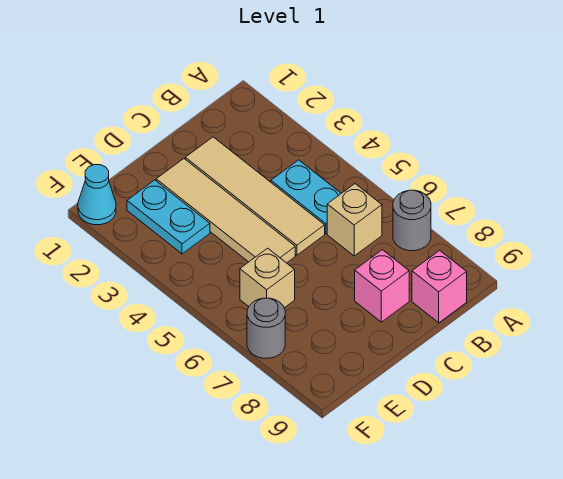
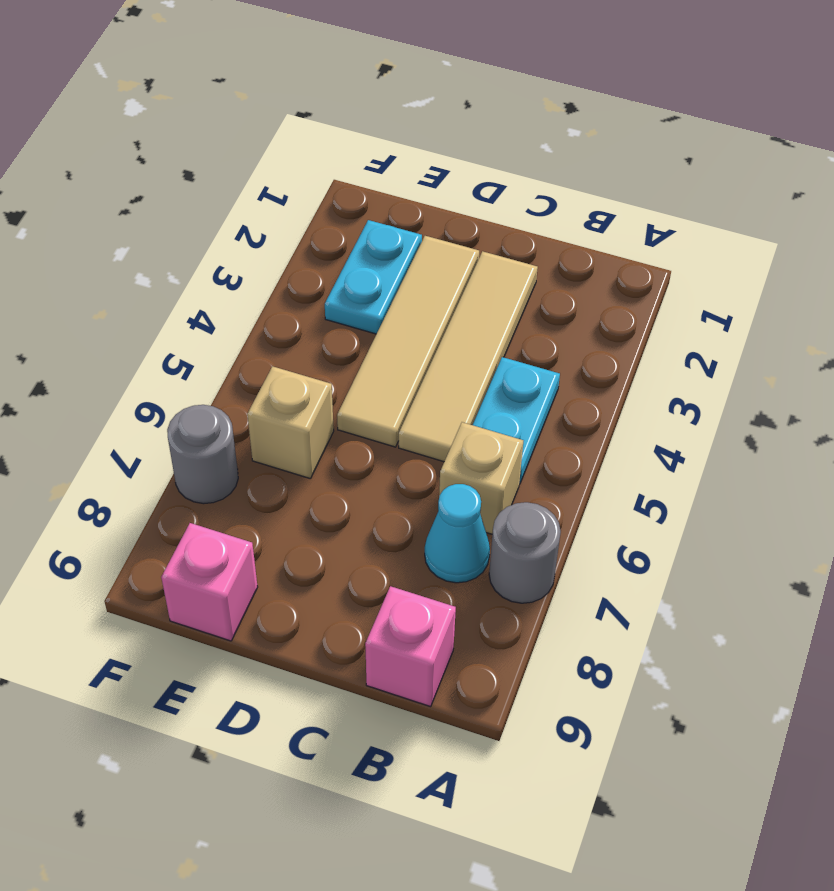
pink 1x1 brick [355,250,409,322] -> pink 1x1 brick moved to [161,523,258,641]
cyan 1x1 cone [78,165,116,225] -> cyan 1x1 cone moved to [425,484,490,583]

